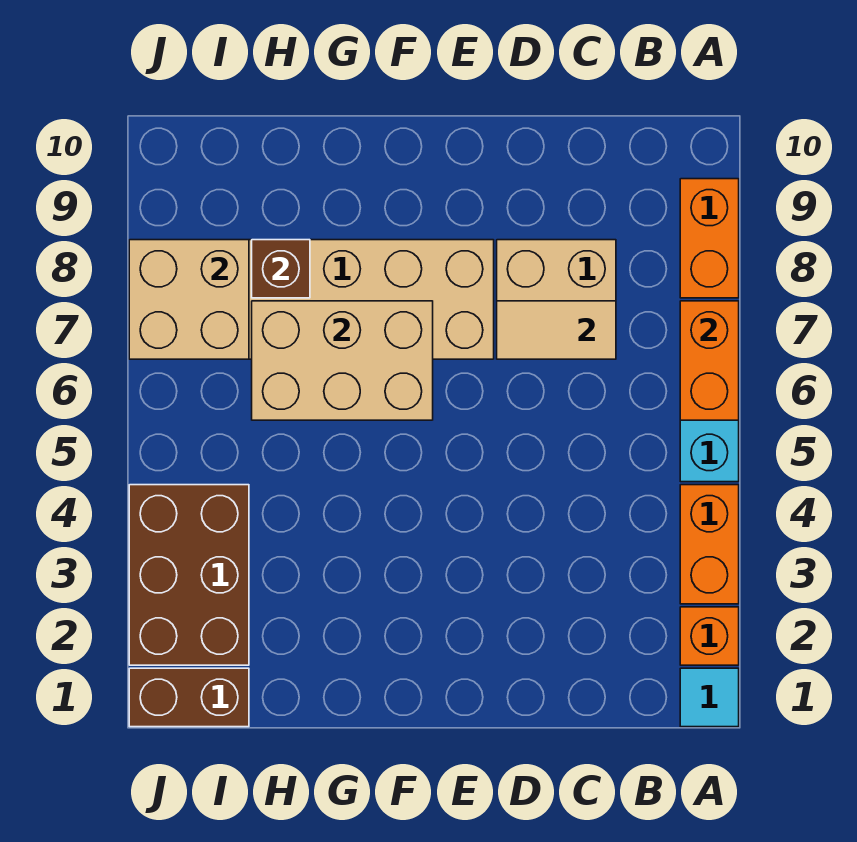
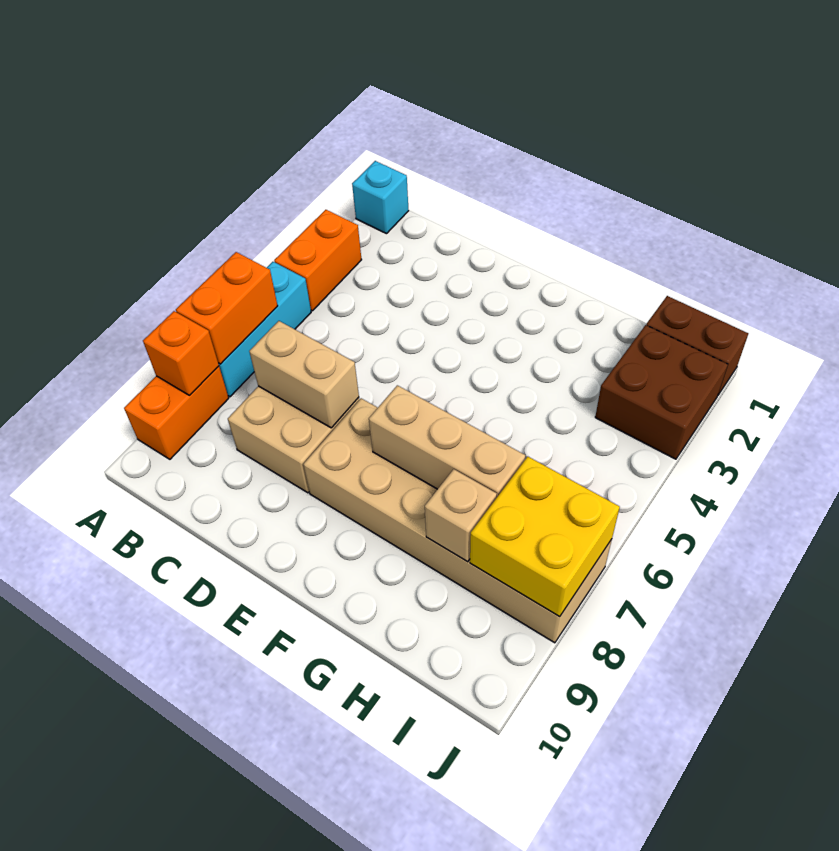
cyan 1x1 tile [680,668,739,727] -> cyan 1x1 brick [352,161,409,234]
orange 1x1 brick [680,607,739,665] -> orange 1x1 brick moved to [143,311,219,395]
tan 1x2 tile [497,301,616,359] -> tan 1x2 brick [249,321,359,428]
tan 2x3 brick [252,301,433,420] -> tan 1x3 brick [369,385,525,497]
brown 1x1 brick [252,240,310,298] -> tan 1x1 brick [425,469,497,562]
brown 2x3 brick [129,485,249,665] -> brown 2x2 brick [595,325,728,459]
tan 2x2 brick [129,240,249,359] -> yellow 2x2 brick [470,457,620,617]

